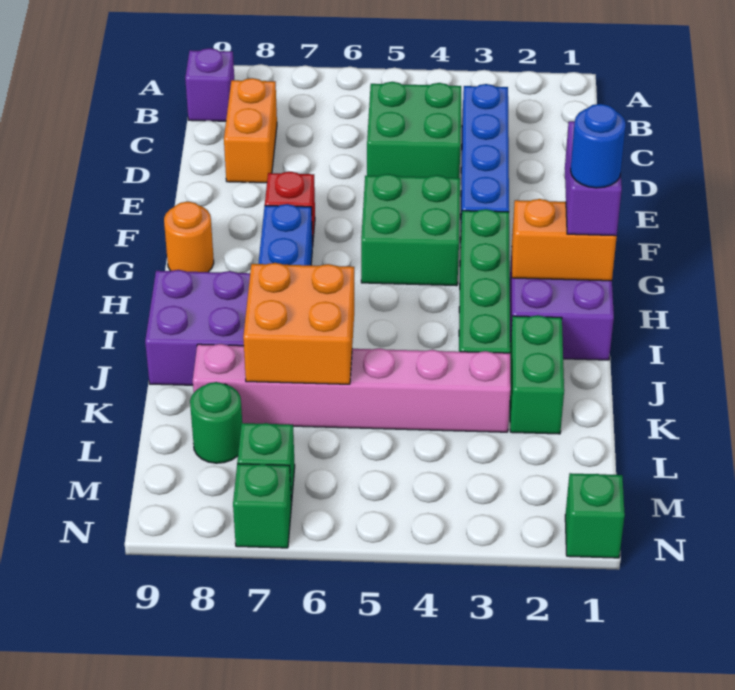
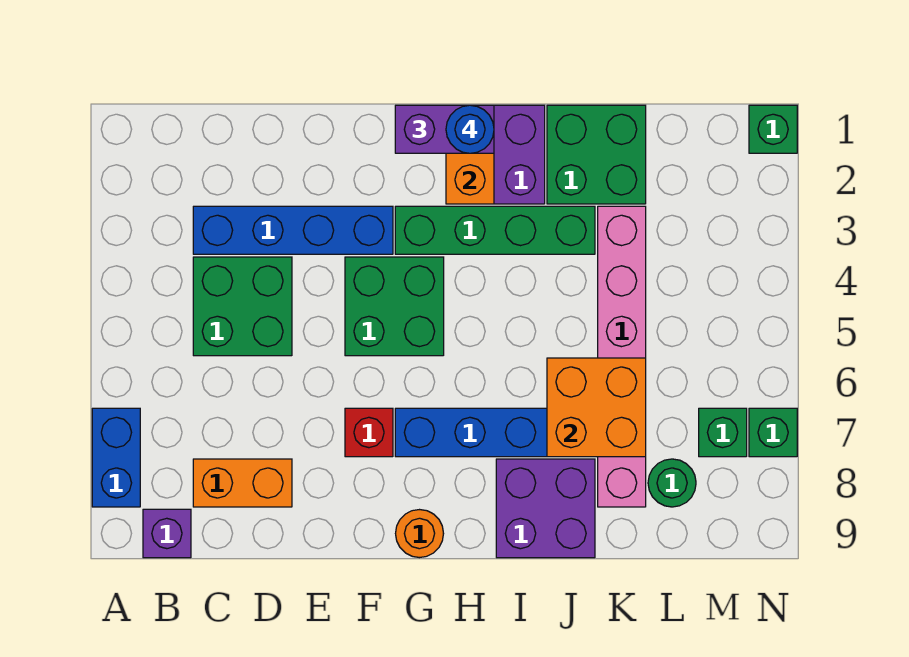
none -> blue 1x2 brick [92,408,140,507]
green 1x2 brick [510,315,564,434] -> green 2x2 brick [547,105,646,204]

